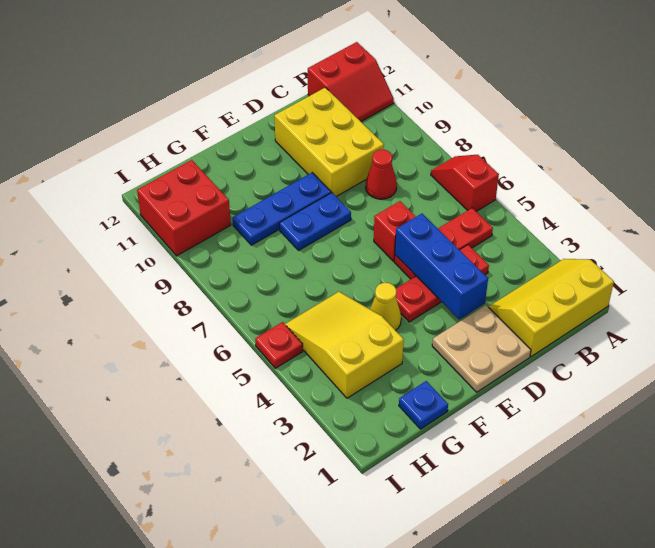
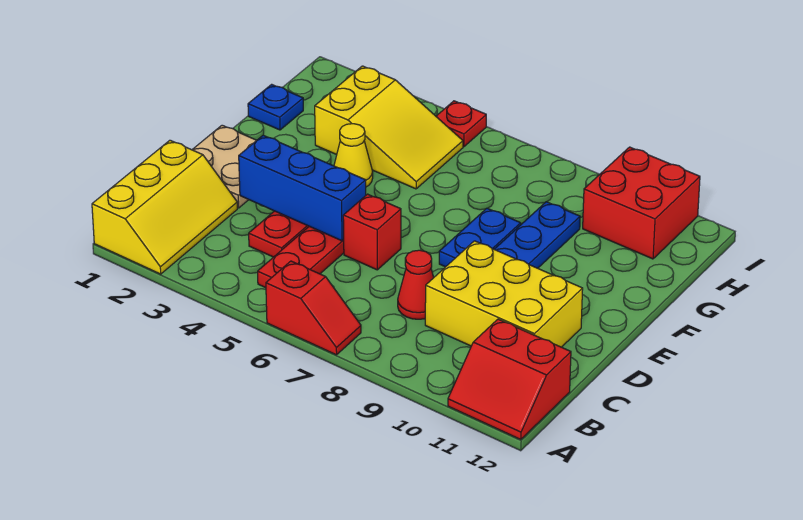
red 2x2 slope [308,42,394,121] -> red 2x2 slope turned to [448,319,571,440]

